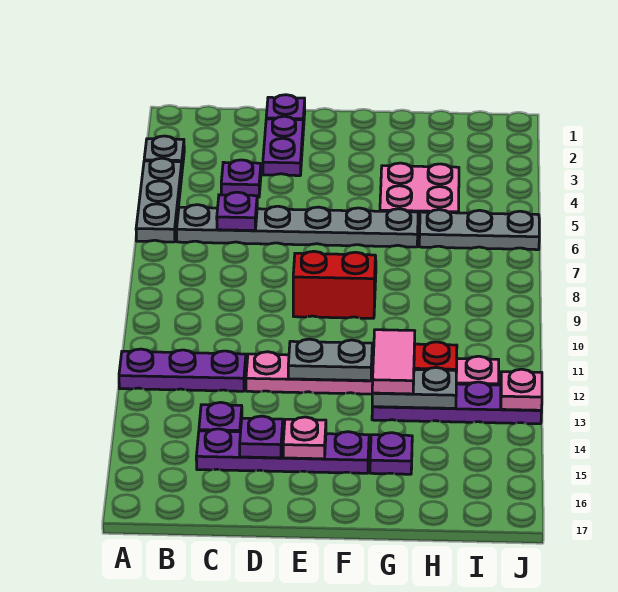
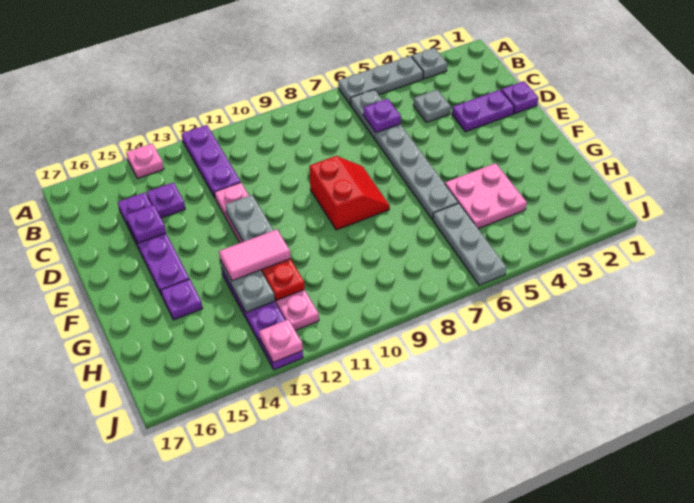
purple 1x1 plate [221,160,261,197] -> grey 1x1 plate [413,90,451,123]
pink 1x1 plate [283,417,326,459] -> pink 1x1 plate moved to [126,143,164,179]

